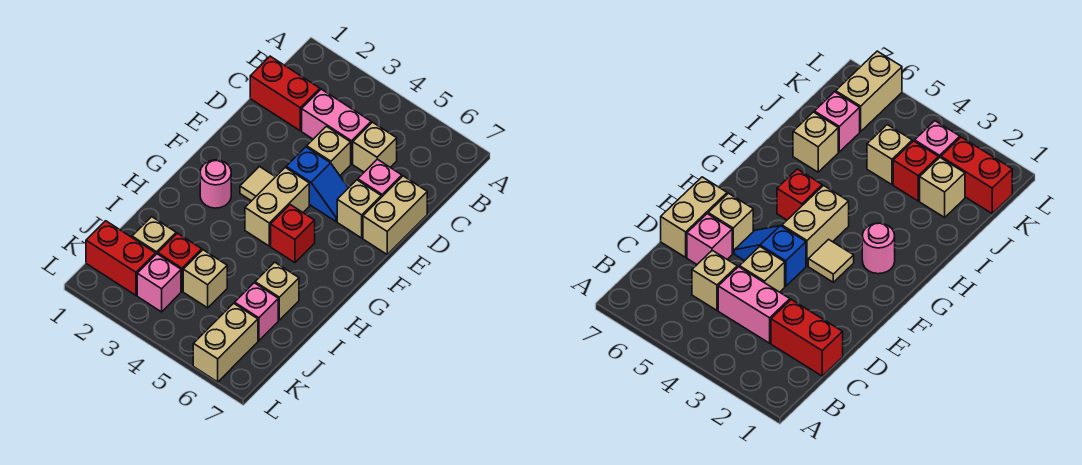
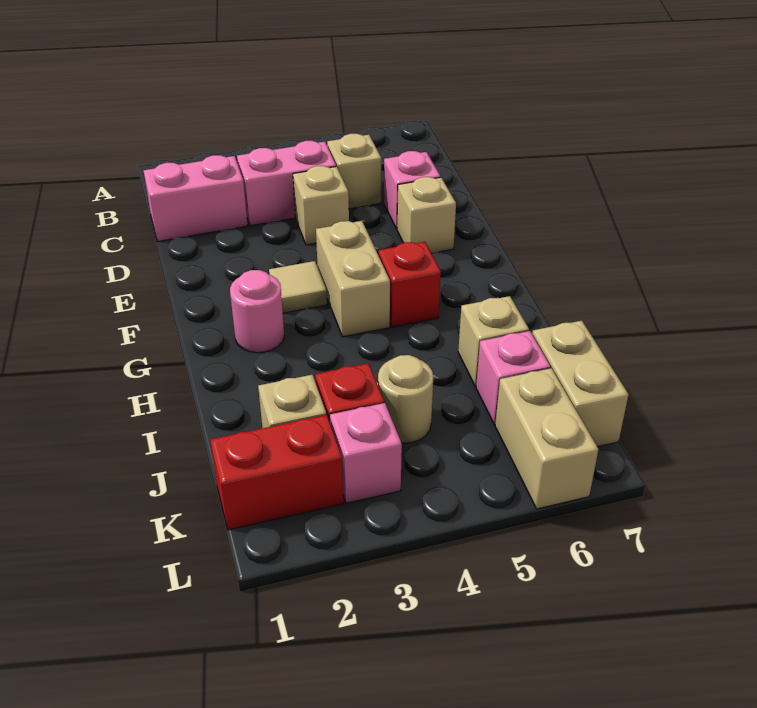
red 1x2 brick [250,56,320,131] -> pink 1x2 brick [143,155,248,241]
tan 1x2 brick [363,176,427,254] -> tan 1x2 brick moved to [532,321,629,447]
blue 1x2 slope [286,147,348,221] -> none
tan 1x1 brick [183,250,227,308] -> tan 1x1 round brick [378,355,433,443]

